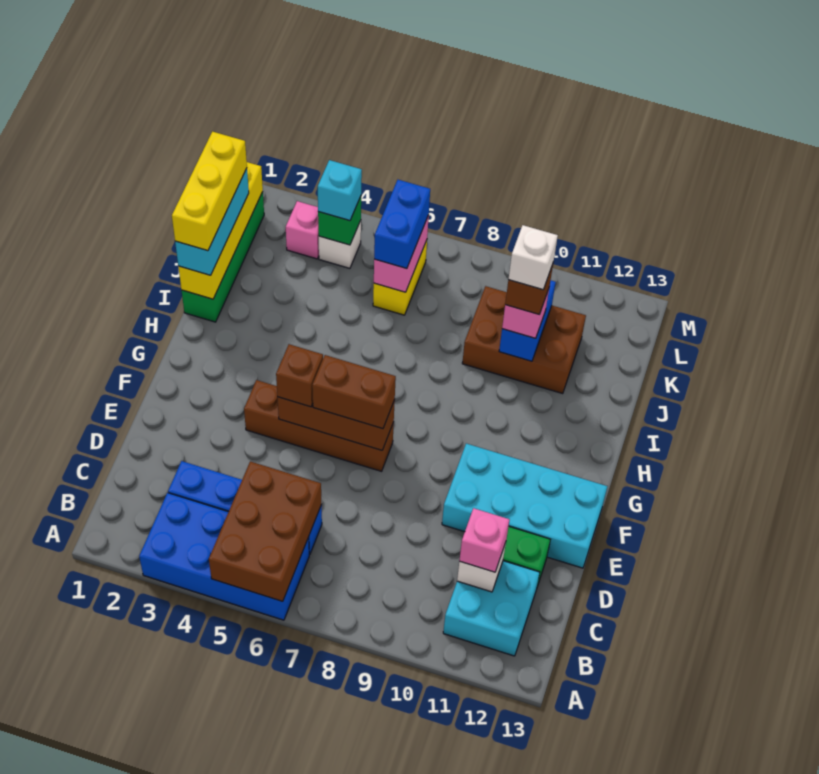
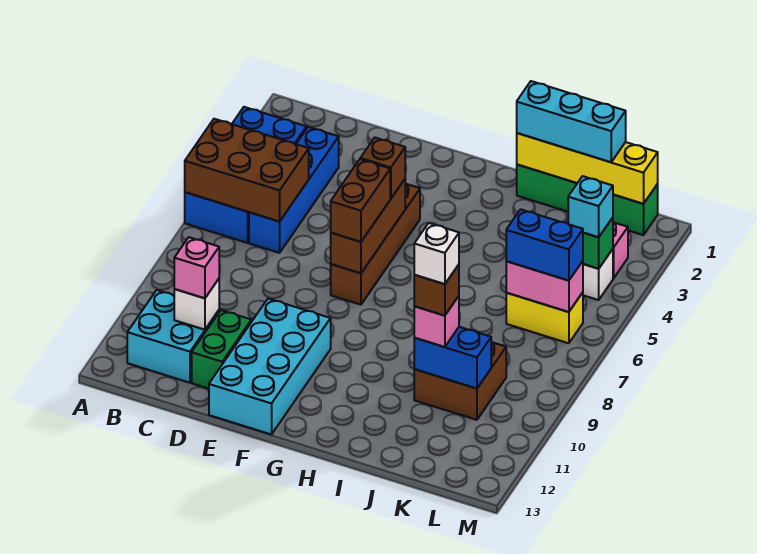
yellow 1x3 brick [172,132,247,251] -> none
brown 2x3 brick [462,286,586,394] -> brown 2x2 brick [414,342,506,420]

